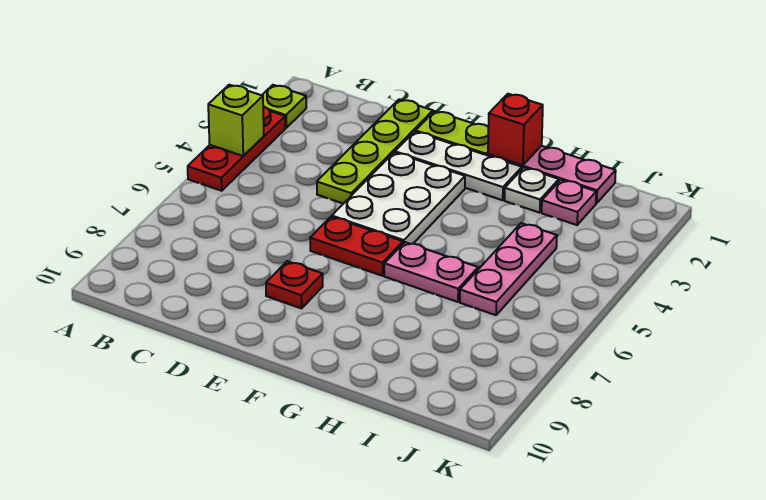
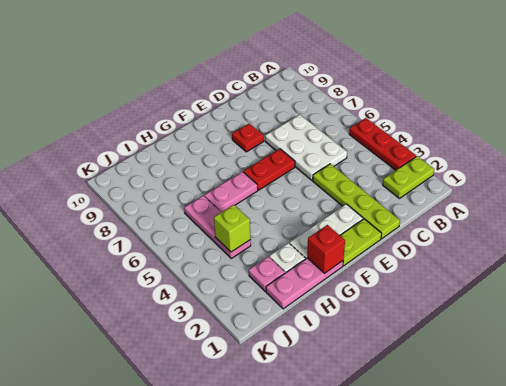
lime 1x1 plate [262,85,306,128] -> lime 1x2 plate [383,156,434,198]
lime 1x1 brick [208,85,264,156] -> lime 1x1 brick moved to [214,205,251,252]
white 2x3 plate [332,152,465,244] -> white 2x3 plate moved to [265,115,347,180]

